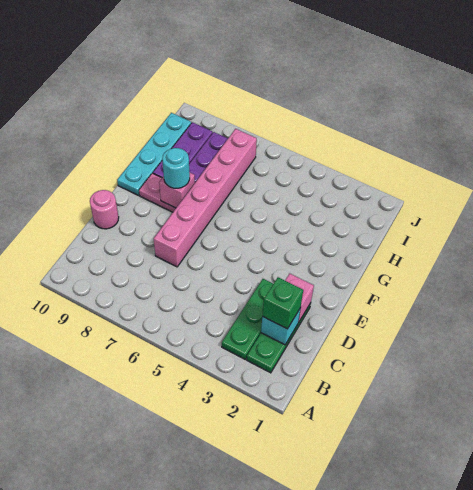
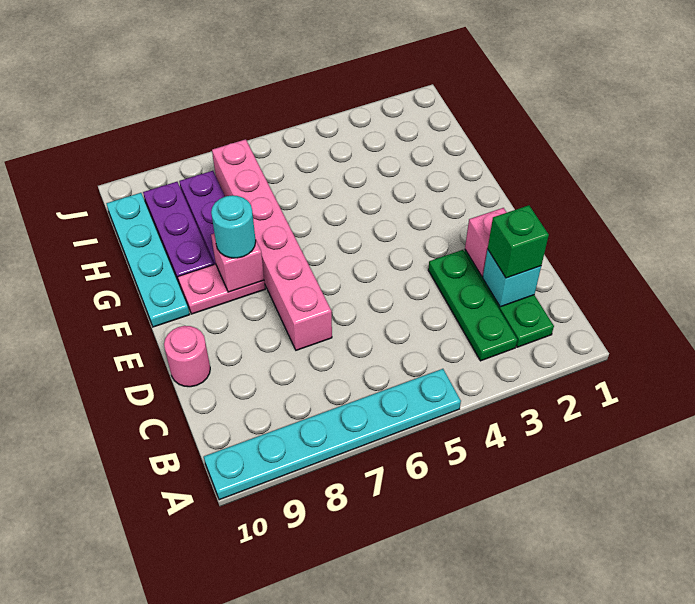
none -> cyan 1x6 plate [204,369,461,500]

